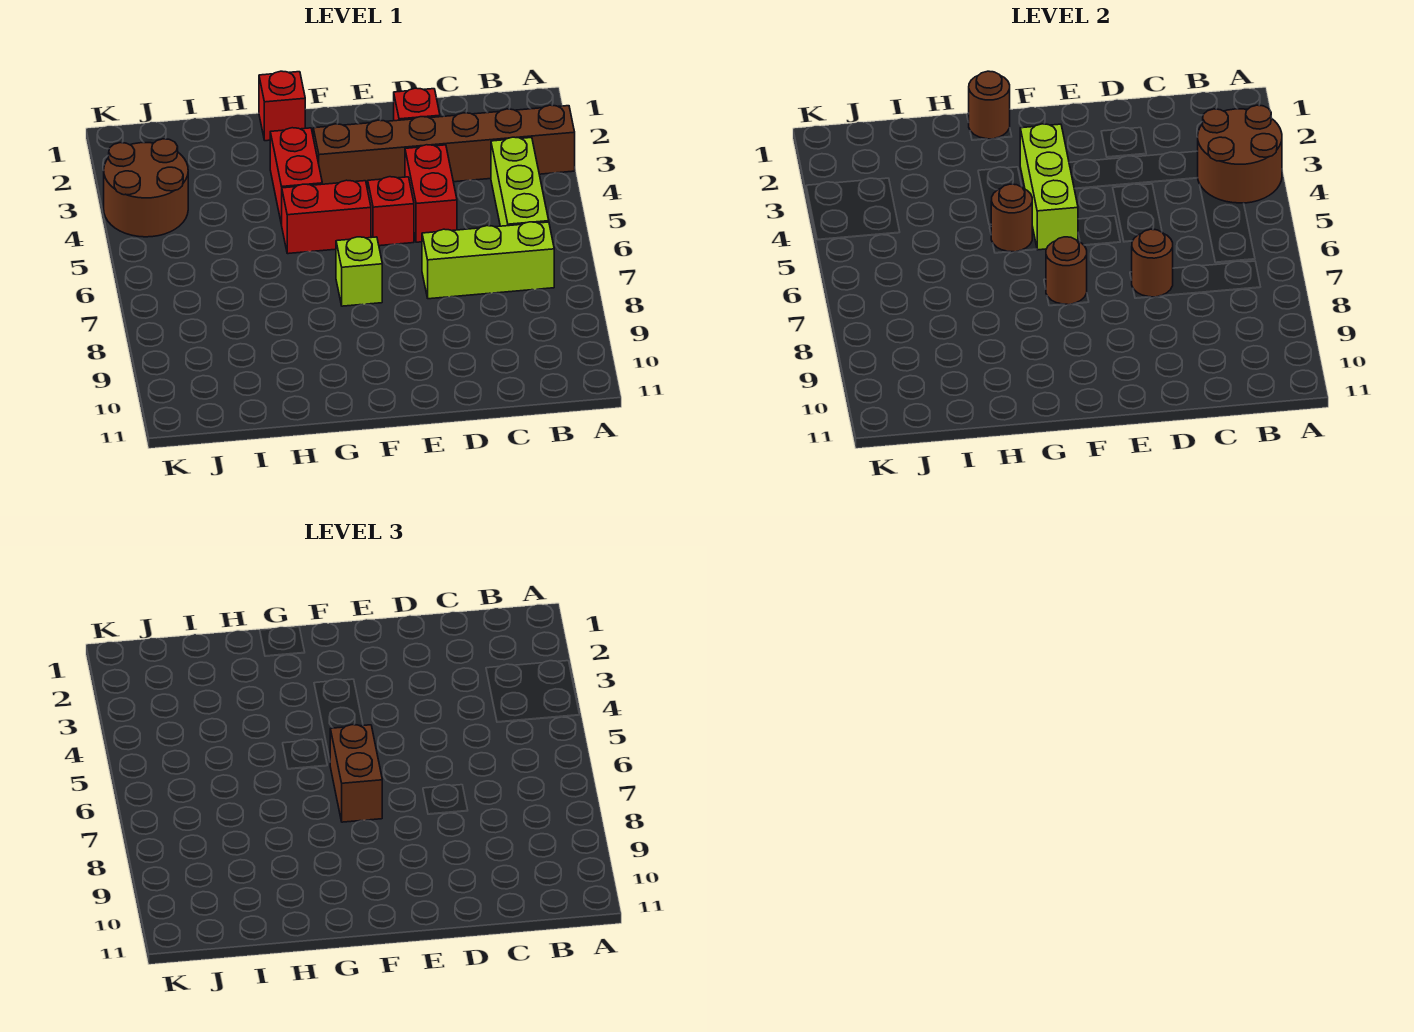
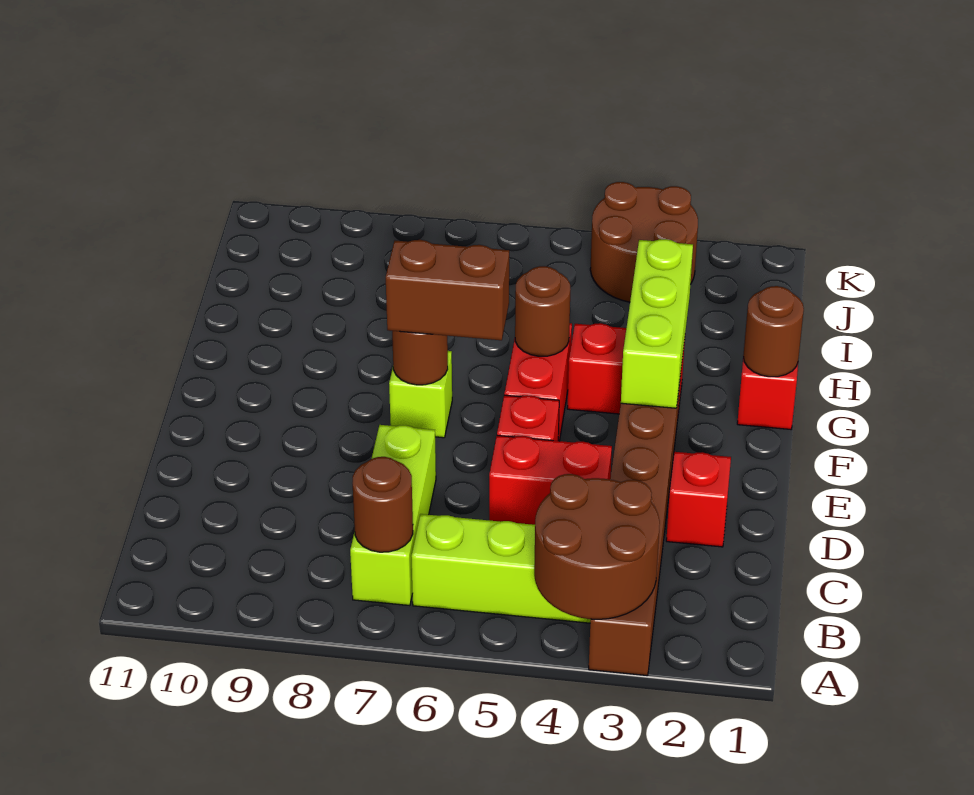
brown 1x1 round brick [1132,229,1173,297] -> brown 1x1 round brick moved to [353,457,413,552]
lime 1x3 brick [1020,124,1078,250] -> lime 1x3 brick turned to [621,239,693,408]

